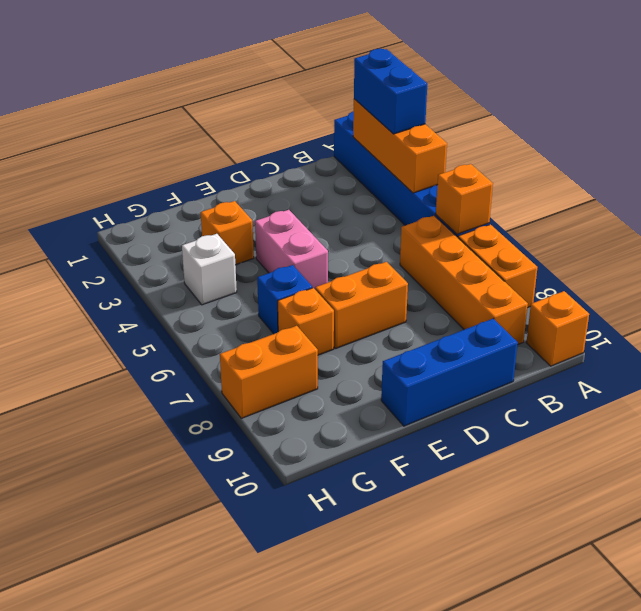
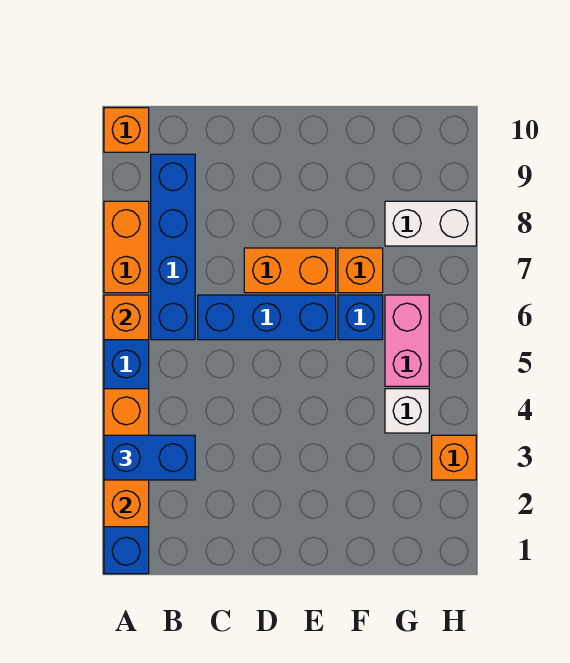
blue 1x2 brick [354,49,427,134] -> blue 1x2 brick turned to [104,435,195,480]
orange 1x4 brick [400,216,528,345] -> blue 1x4 brick [151,154,195,340]
blue 1x3 brick [381,319,518,426] -> blue 1x3 brick moved to [198,295,336,340]
pink 1x2 brick [255,210,328,289] -> pink 1x2 brick moved to [385,295,429,386]
orange 1x1 brick [201,201,254,265] -> orange 1x1 brick moved to [432,435,476,480]
orange 1x2 brick [220,326,318,418] -> white 1x2 brick [385,201,476,246]

